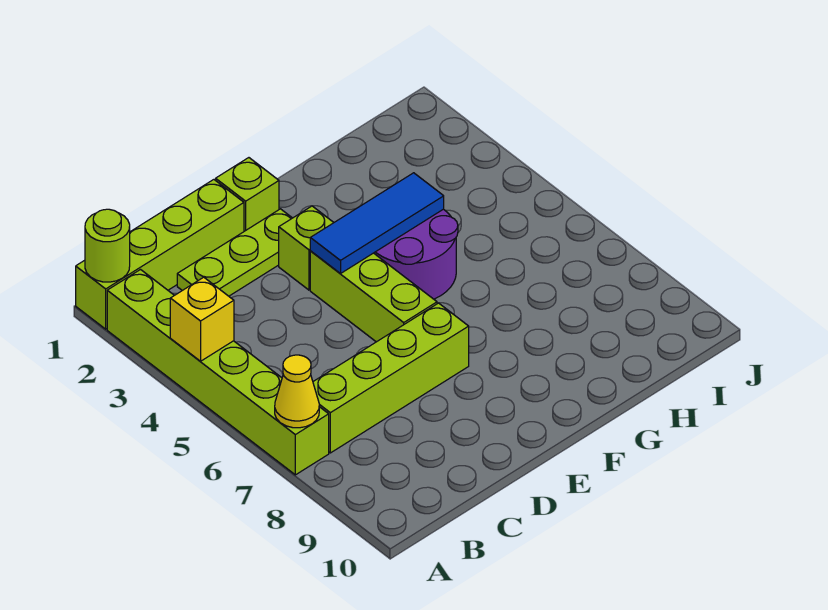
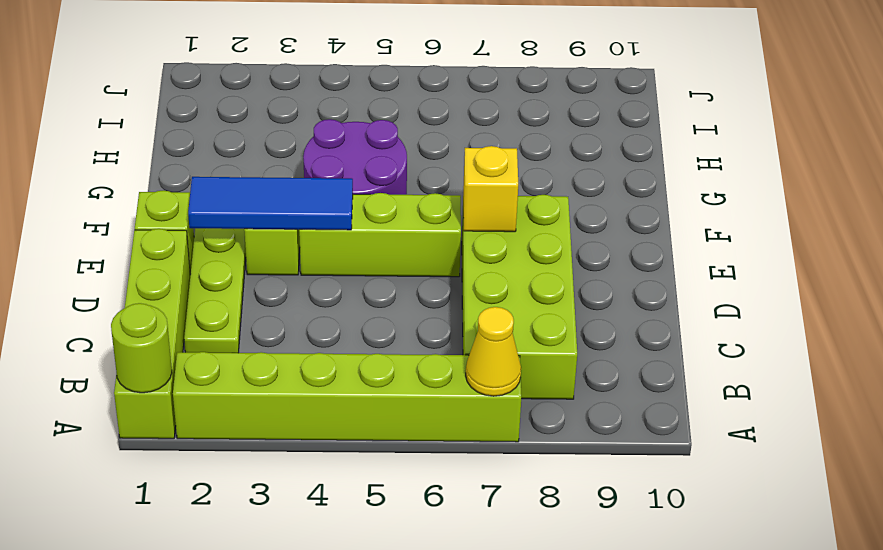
yellow 1x1 brick [170,277,234,361] -> yellow 1x1 brick moved to [463,146,518,232]
lime 1x4 brick [313,303,469,453] -> lime 2x4 brick [462,195,577,399]
blue 1x3 tile [310,173,444,273] -> blue 1x3 tile turned to [188,177,353,230]

